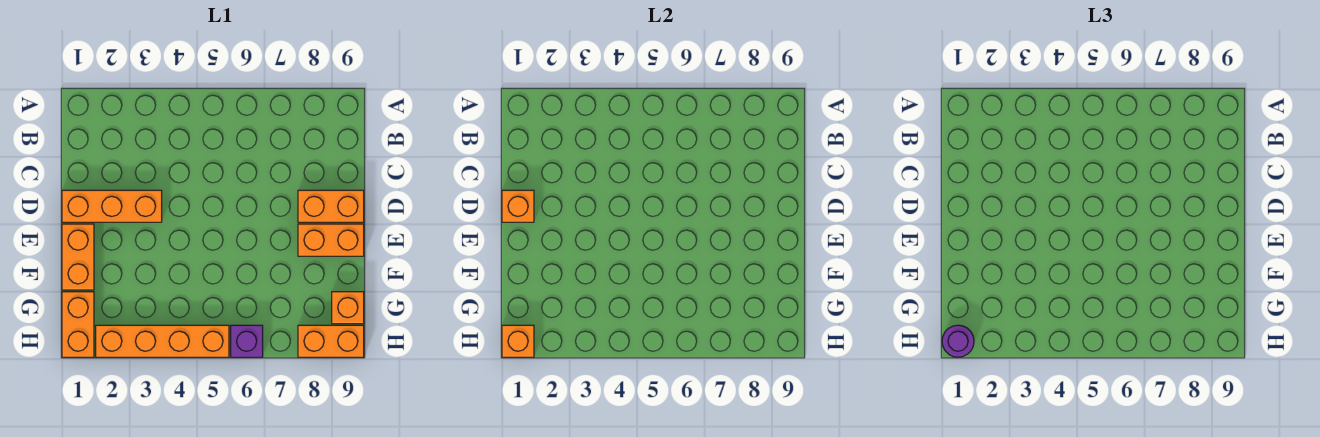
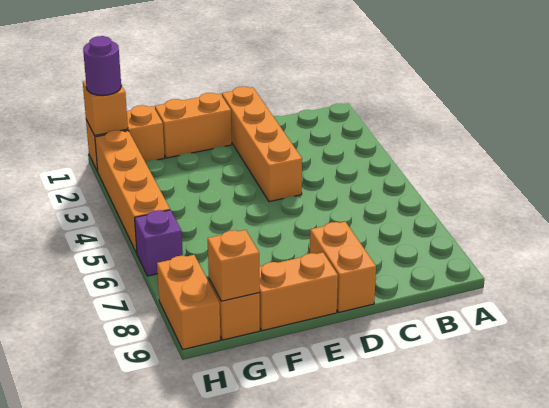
orange 1x3 brick [62,190,162,222] -> orange 1x4 brick [222,86,302,202]
orange 1x1 brick [502,190,534,222] -> orange 1x1 brick moved to [208,230,260,301]
orange 1x2 brick [298,224,364,256] -> orange 1x2 brick turned to [259,253,338,331]

